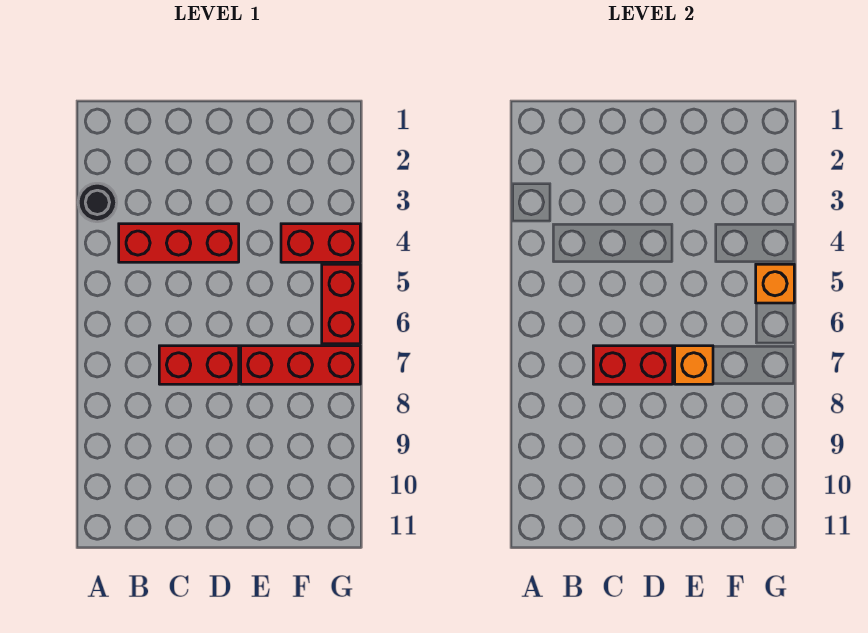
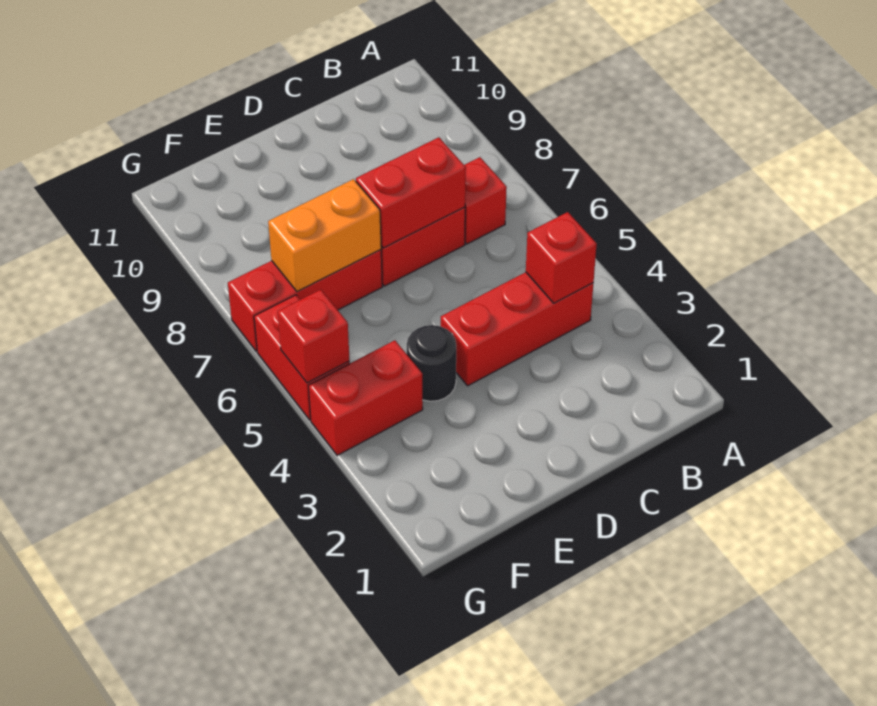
black 1x1 round brick [78,183,117,222] -> black 1x1 round brick moved to [407,325,456,401]
none -> red 1x1 brick [526,212,597,303]
none -> red 1x1 brick [464,157,507,244]
orange 1x1 brick [675,346,713,384] -> orange 1x2 brick [268,179,381,292]
orange 1x1 brick [756,264,794,303] -> red 1x1 brick [278,290,350,383]

